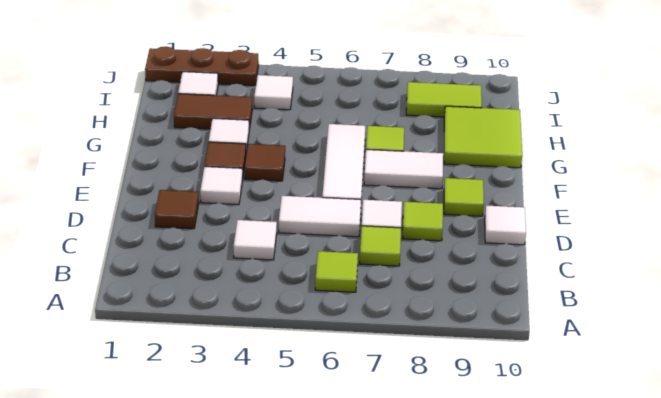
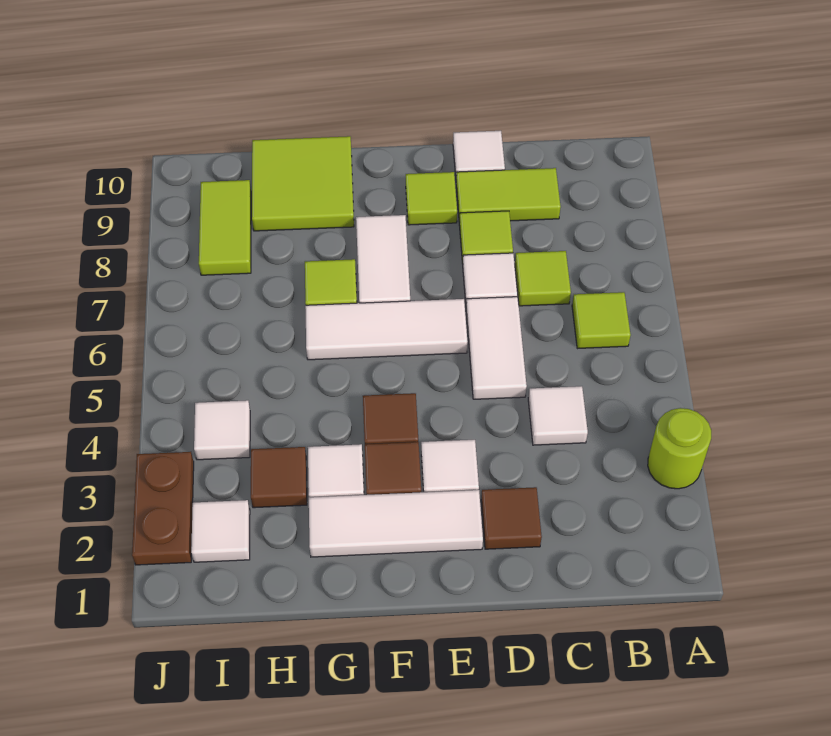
none -> lime 1x1 round brick [648,408,711,489]
none -> lime 1x2 tile [456,168,561,222]
none -> white 1x3 tile [309,490,483,557]
brown 1x2 tile [174,94,252,130] -> brown 1x1 tile [251,447,307,508]
brown 1x3 plate [145,47,259,86] -> brown 1x2 plate [132,452,194,565]

